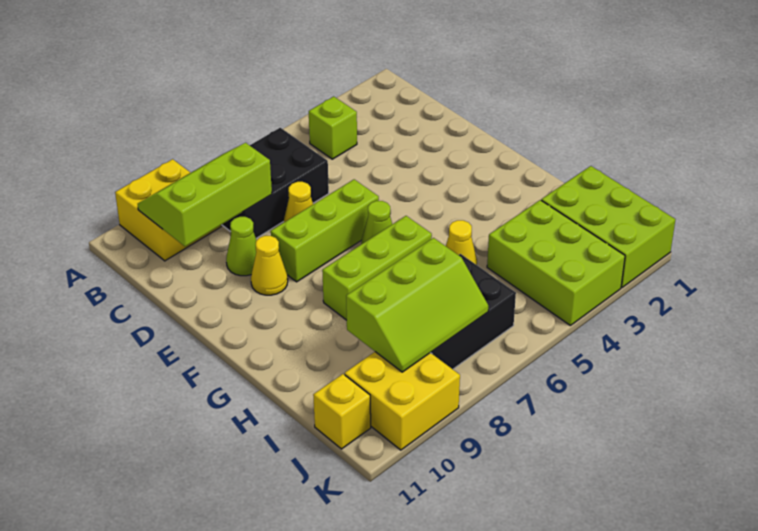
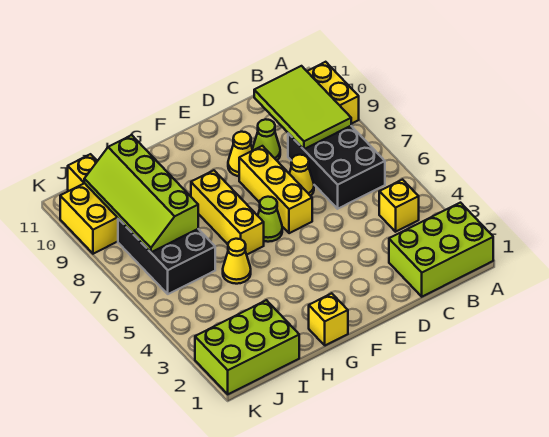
lime 1x1 brick [309,96,357,159] -> yellow 1x1 brick [379,180,419,232]
lime 2x3 slope [138,143,272,247] -> lime 2x3 tile [254,66,351,149]
lime 1x3 brick [271,179,379,282] -> yellow 1x3 brick [239,146,312,233]
none -> yellow 1x1 brick [309,293,348,345]
lime 1x3 brick [322,216,432,320] -> yellow 1x3 brick [191,170,264,255]
lime 2x3 brick [487,200,625,325] -> lime 2x3 brick moved to [389,203,493,297]
lime 2x3 slope [346,238,488,372] -> lime 2x4 slope [84,135,198,252]

